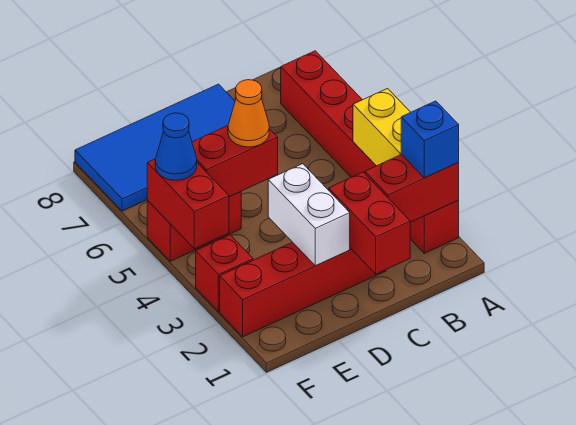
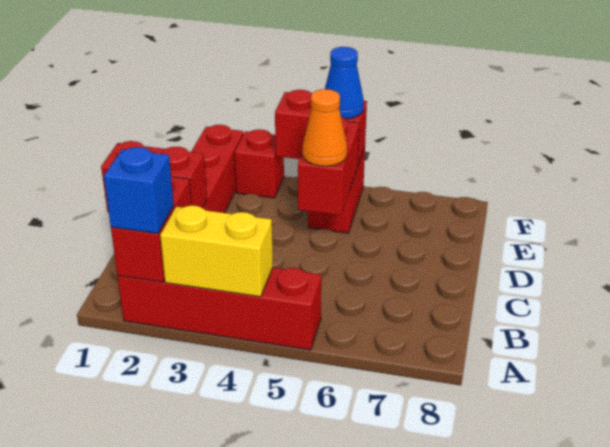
red 1x6 brick [281,51,459,253] -> red 1x4 brick [118,268,321,350]
blue 2x4 tile [75,84,235,211] -> none
white 1x2 brick [268,164,350,266] -> none

